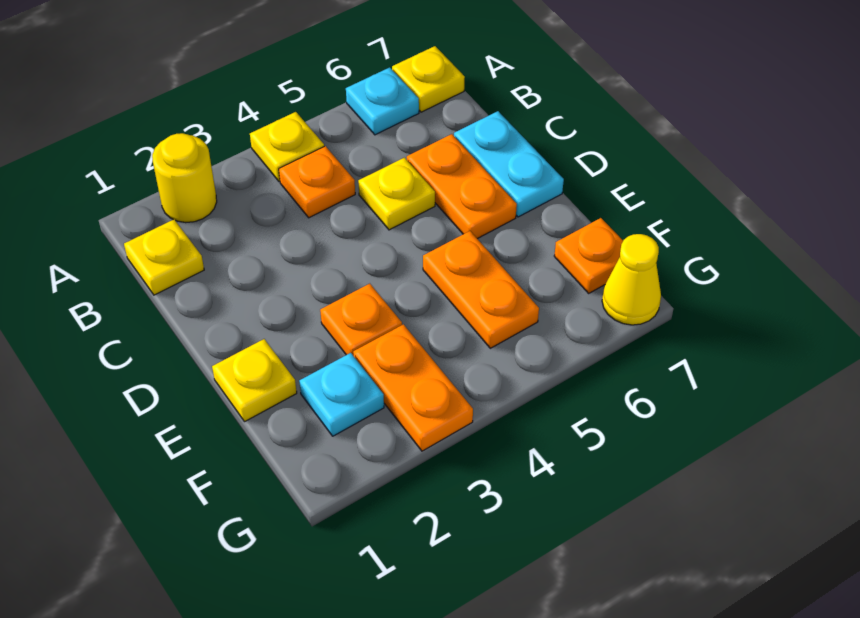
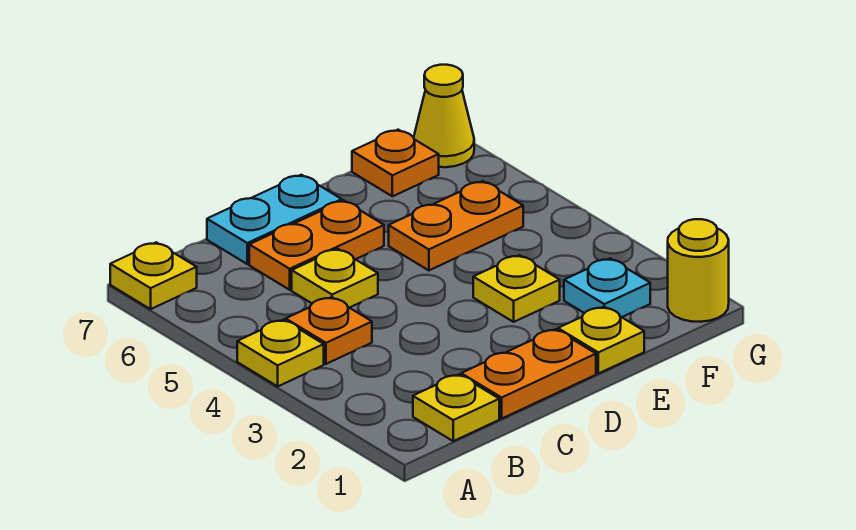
yellow 1x1 round brick [152,133,217,223] -> yellow 1x1 round brick moved to [668,219,729,322]
cyan 1x1 plate [346,67,419,135] -> none
orange 1x1 plate [320,284,402,356] -> yellow 1x1 plate [473,255,560,322]
orange 1x2 plate [353,324,473,451] -> orange 1x2 plate moved to [461,329,596,419]

